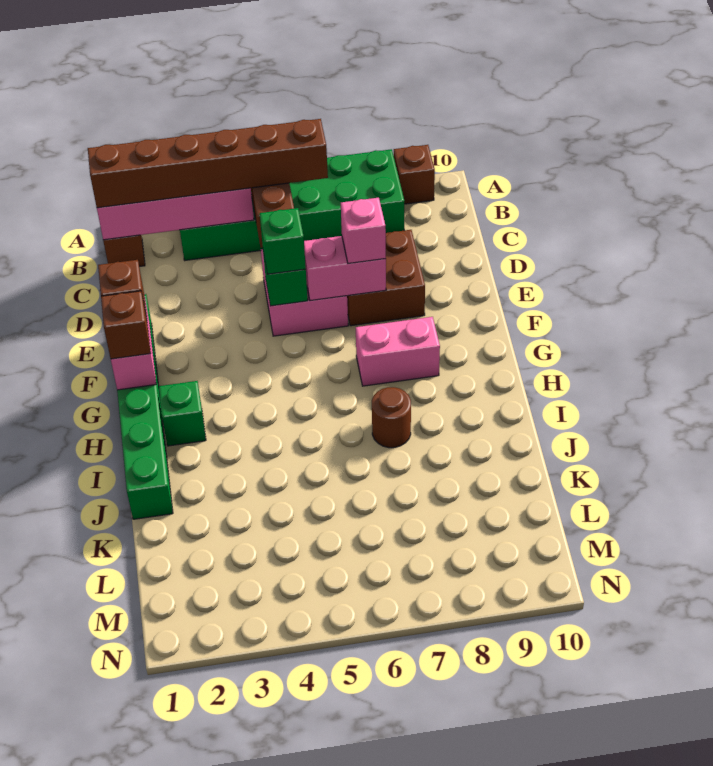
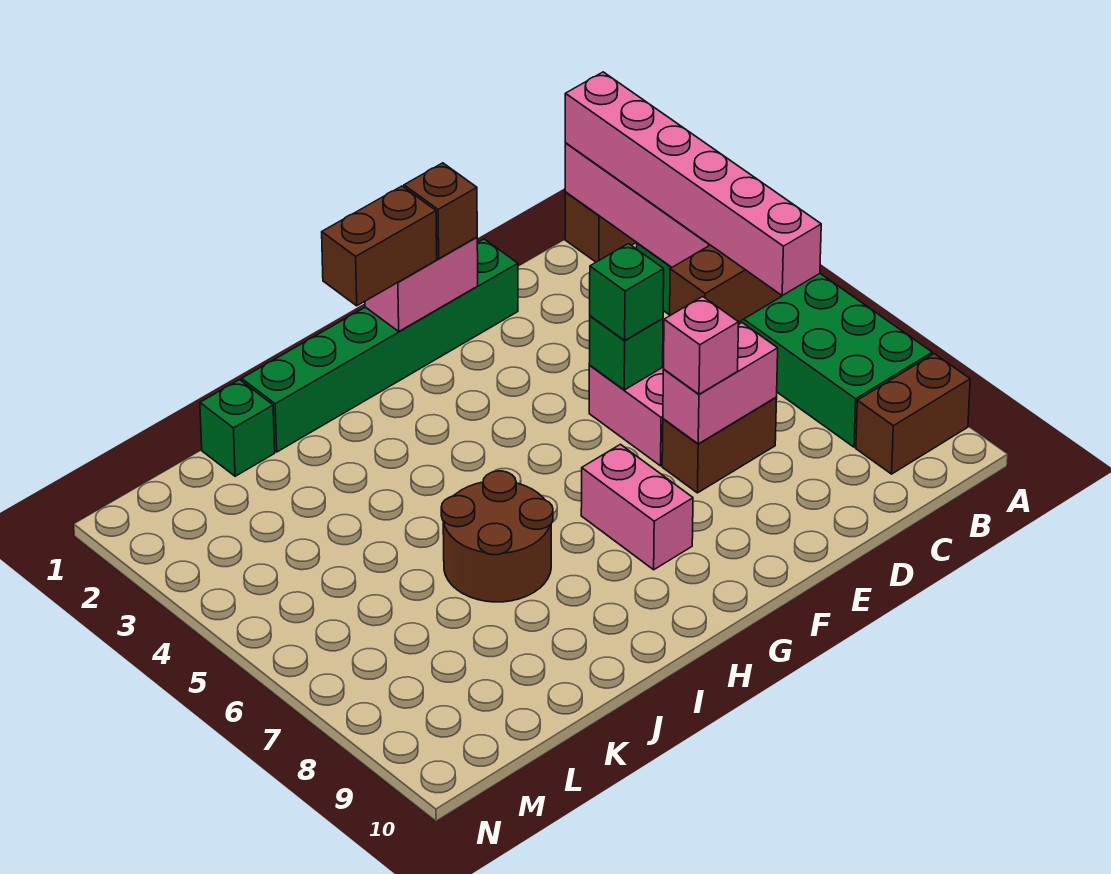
brown 1x1 brick [394,145,435,204] -> brown 1x2 brick [856,354,970,474]
brown 1x6 brick [88,119,328,208] -> pink 1x6 brick [565,72,821,295]
brown 2x2 brick [347,230,425,326] -> brown 1x2 brick [662,397,777,493]
pink 1x2 brick [304,236,386,301] -> pink 1x2 brick turned to [663,323,778,444]
brown 1x1 brick [101,291,151,359] -> brown 1x2 brick [322,186,437,306]
green 1x1 brick [159,381,206,446] -> green 1x1 brick moved to [200,380,275,476]
brown 1x1 round brick [372,387,411,448] -> brown 2x2 round brick [441,471,553,602]

